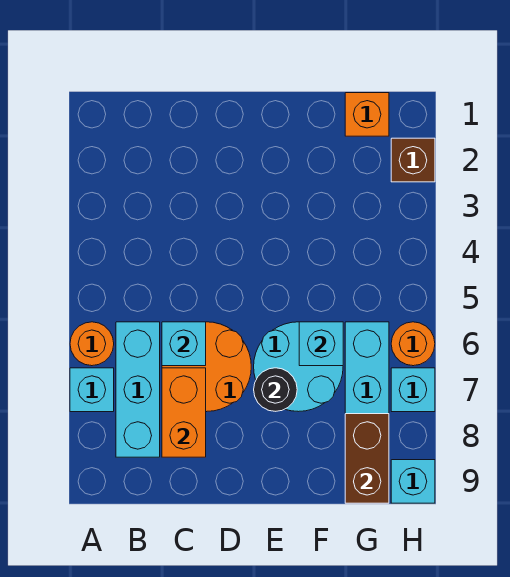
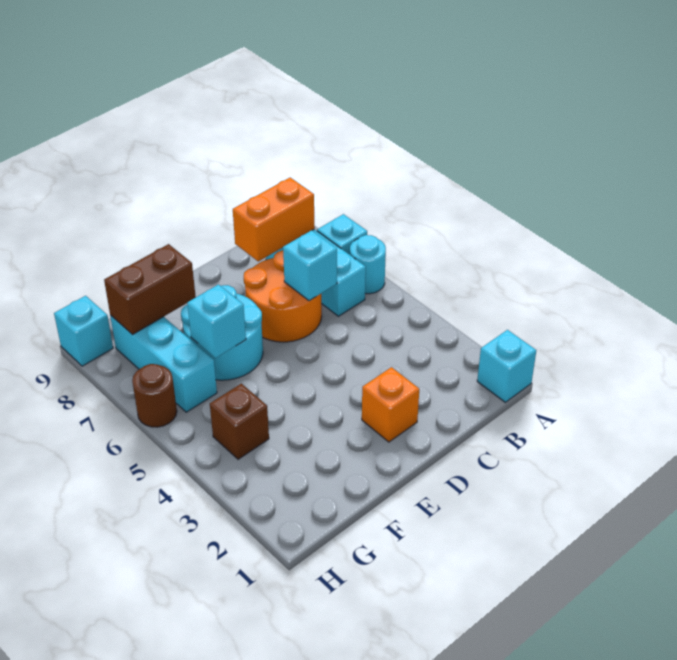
orange 1x1 round brick [70,322,114,366] -> cyan 1x1 round brick [350,235,386,294]
orange 1x2 brick [162,368,206,457] -> orange 1x2 brick turned to [233,178,315,261]
black 1x1 round brick [254,368,297,411] -> none
orange 1x1 brick [345,93,389,136] -> orange 1x1 brick moved to [362,367,419,442]
brown 1x2 brick [345,414,389,503] -> brown 1x2 brick turned to [104,244,196,335]
brown 1x1 brick [391,138,435,182] -> brown 1x1 brick moved to [210,384,269,459]
orange 1x1 round brick [391,322,435,366] -> brown 1x1 round brick [132,364,177,427]
cyan 1x1 brick [391,368,435,412] -> cyan 1x1 brick moved to [477,330,536,402]

